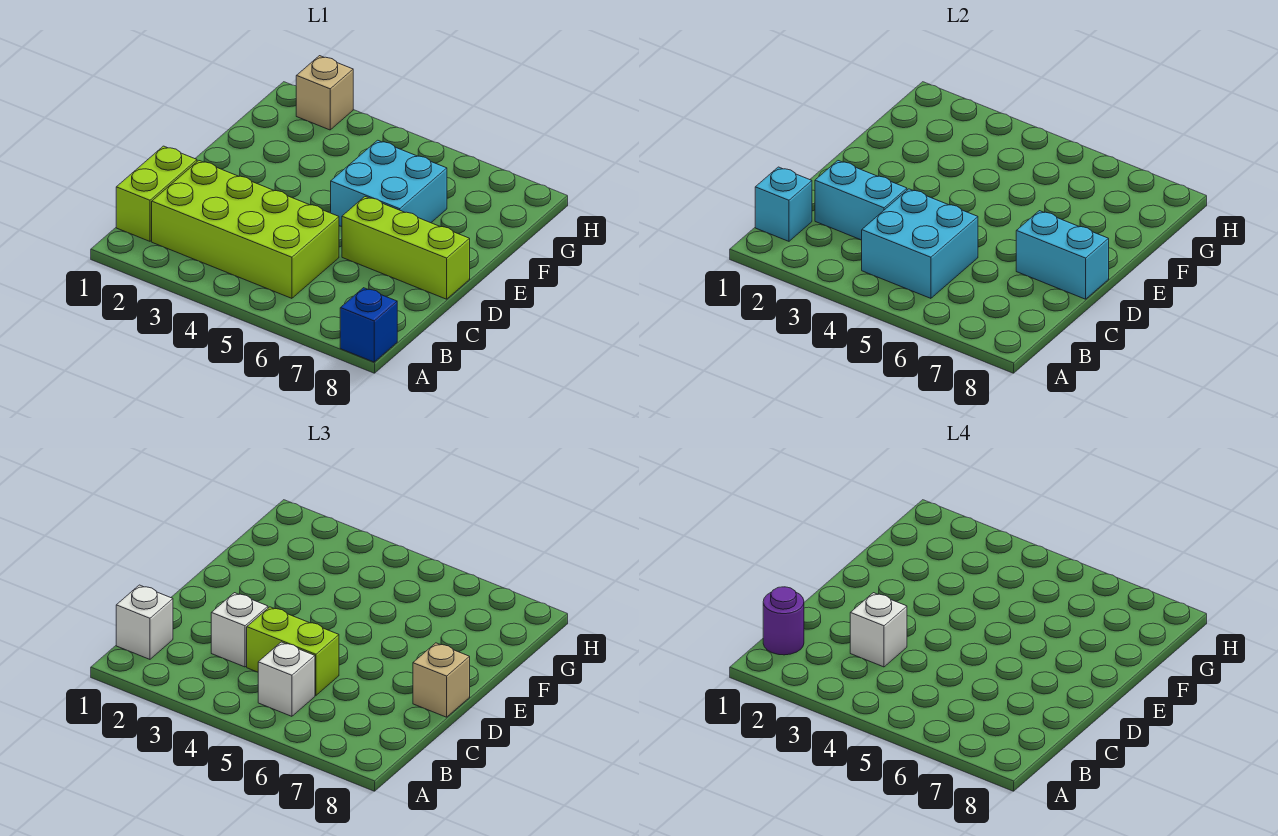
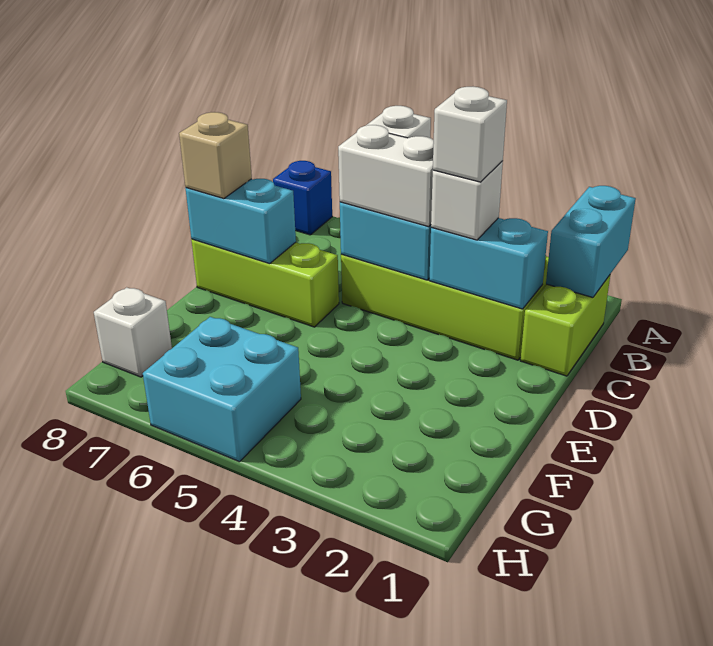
cyan 1x1 brick [755,167,812,241] -> cyan 1x2 brick [546,186,636,297]
white 1x1 brick [116,585,173,659] -> white 1x1 brick moved to [94,287,172,377]
purple 1x1 round brick [763,587,804,655] -> none
lime 1x2 brick [247,607,339,695] -> white 1x2 brick [338,125,434,227]
cyan 2x2 brick [331,140,447,227] -> cyan 2x2 brick moved to [143,317,301,462]
tan 1x1 brick [296,56,353,130] -> none

